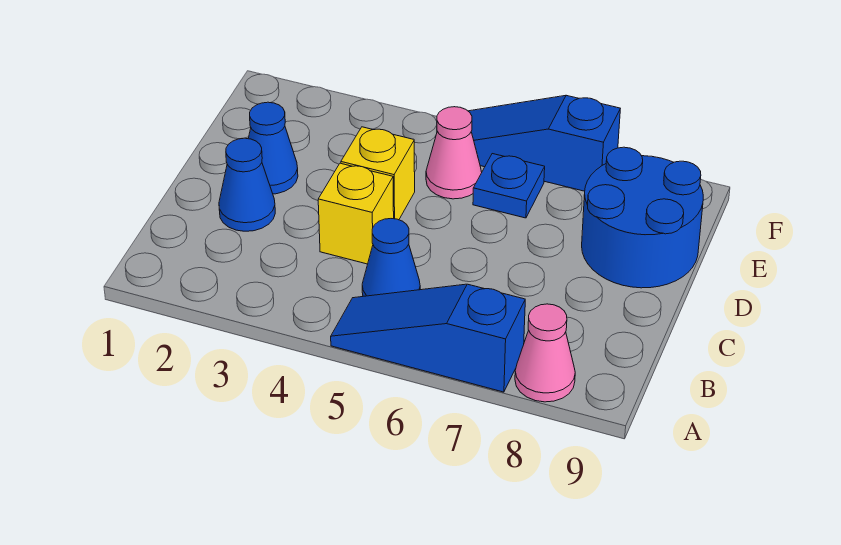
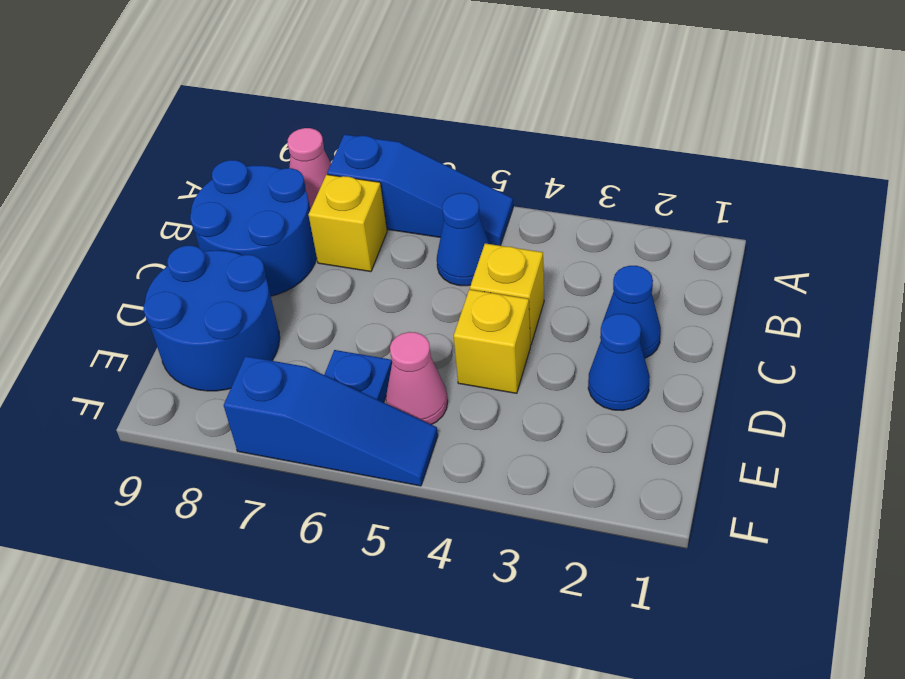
none -> yellow 1x1 brick [309,175,387,272]
none -> blue 2x2 round brick [190,160,317,296]

